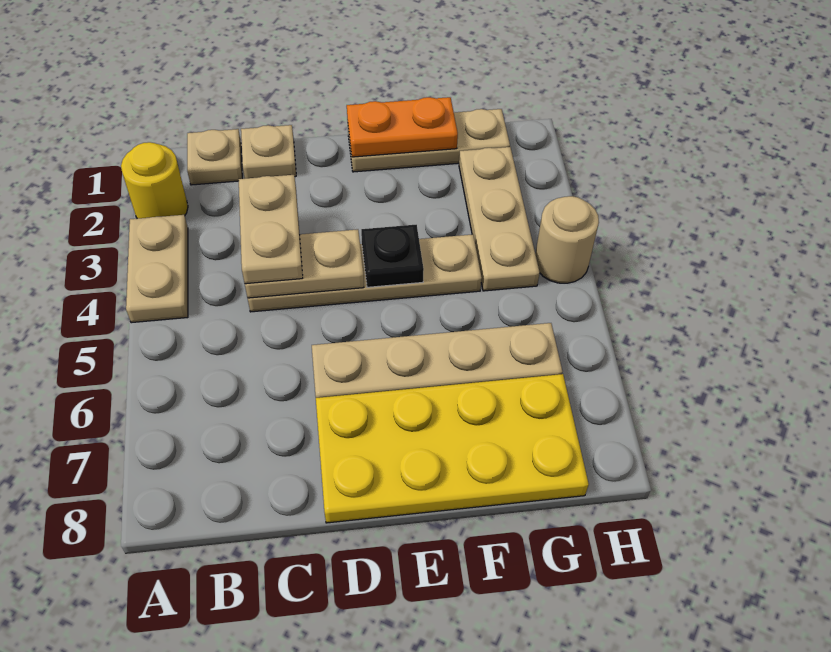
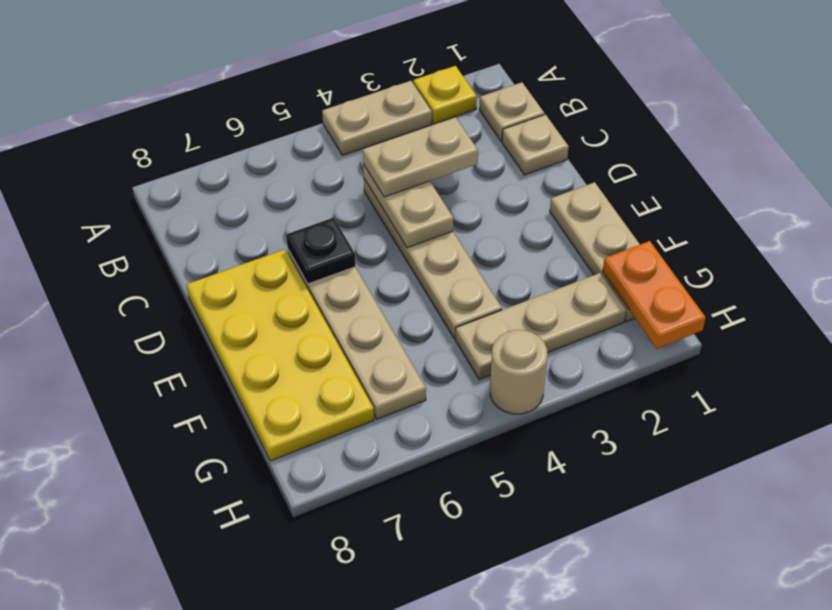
yellow 1x1 round brick [121,142,188,219] -> yellow 1x1 plate [413,66,477,124]
orange 1x2 plate [347,97,458,157] -> orange 1x2 plate moved to [603,241,706,348]
black 1x1 plate [361,225,424,287] -> black 1x1 plate moved to [286,218,355,284]

